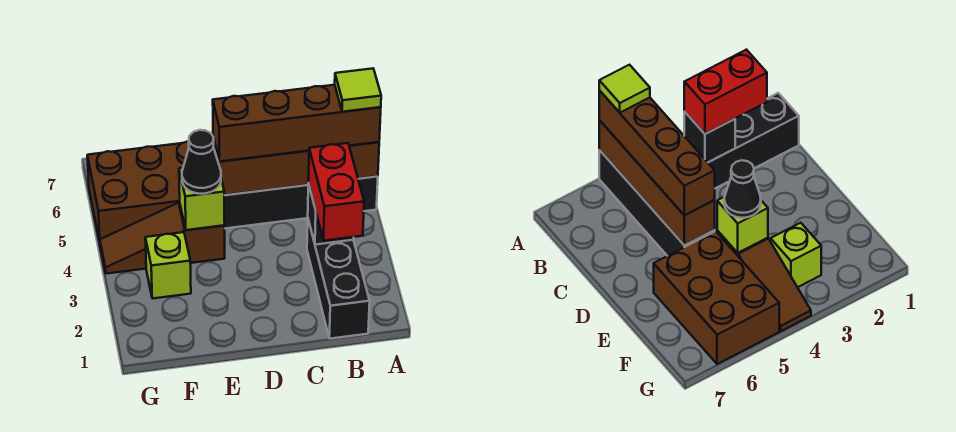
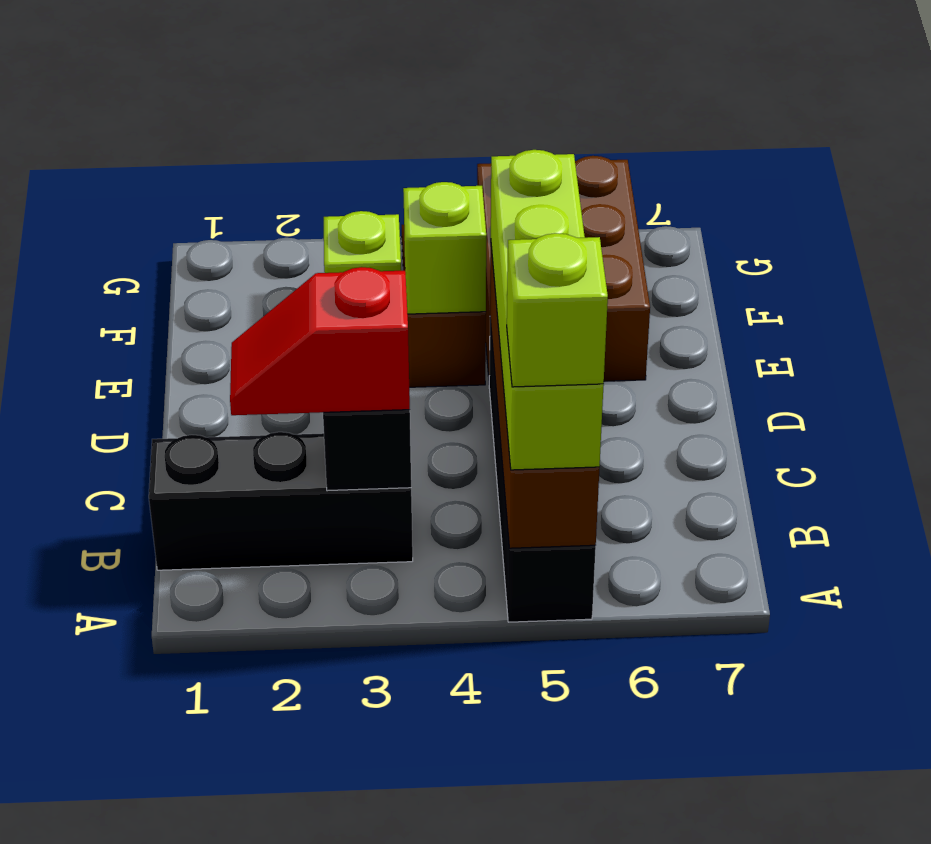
brown 1x4 brick [213,85,381,162] -> lime 1x4 brick [491,150,604,470]
lime 1x1 tile [335,69,381,112] -> lime 1x1 brick [507,233,608,387]
red 1x2 brick [308,143,364,241] -> red 1x2 slope [230,267,410,415]
black 1x1 cone [182,130,221,194] -> none

